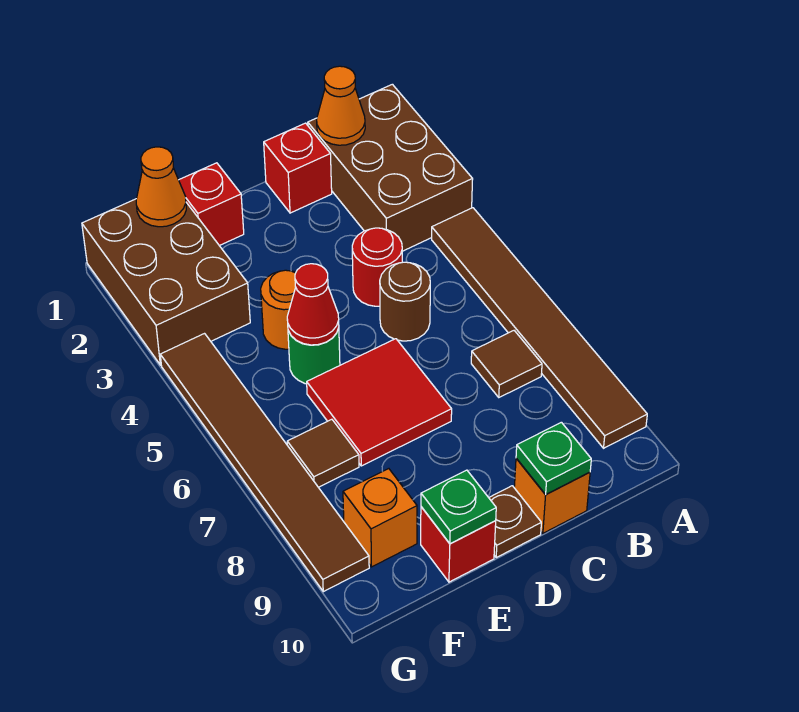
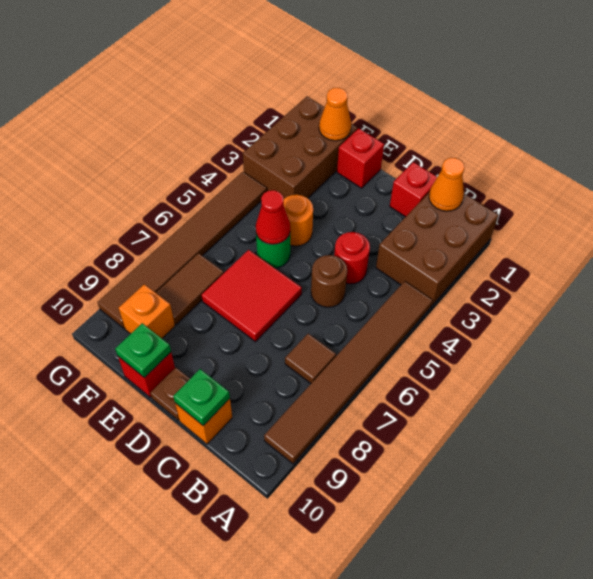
brown 1x1 tile [287,419,359,487] -> brown 1x2 tile [156,253,224,325]

